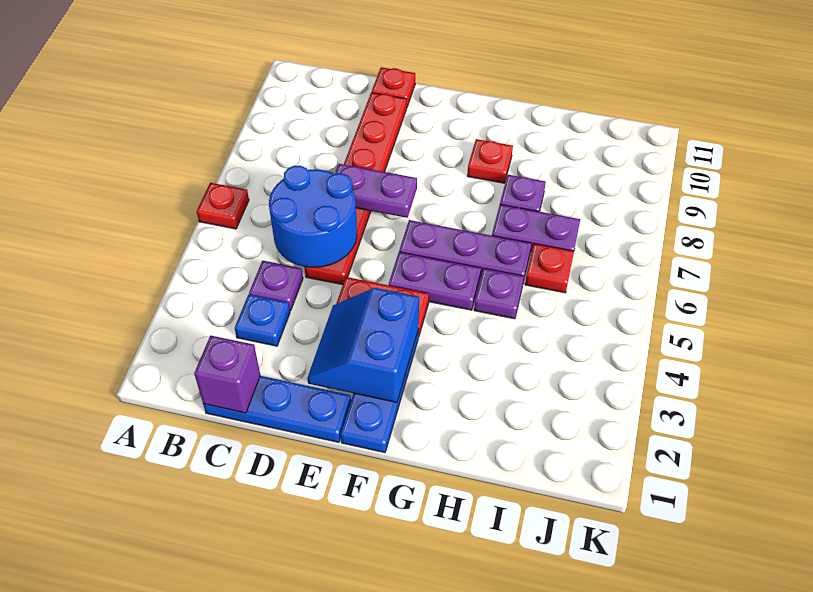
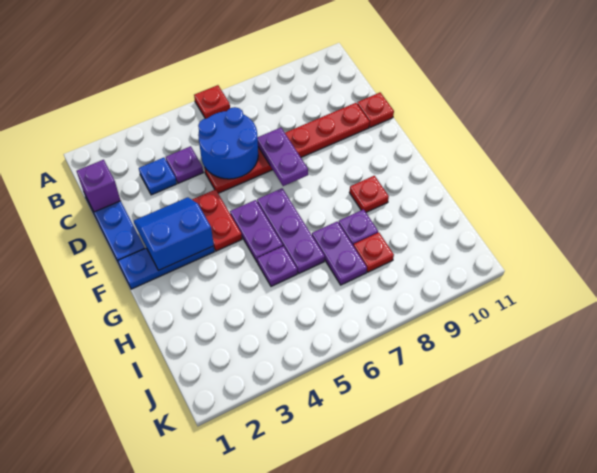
red 1x1 plate [525,244,574,293] -> red 1x1 plate moved to [354,232,394,272]

